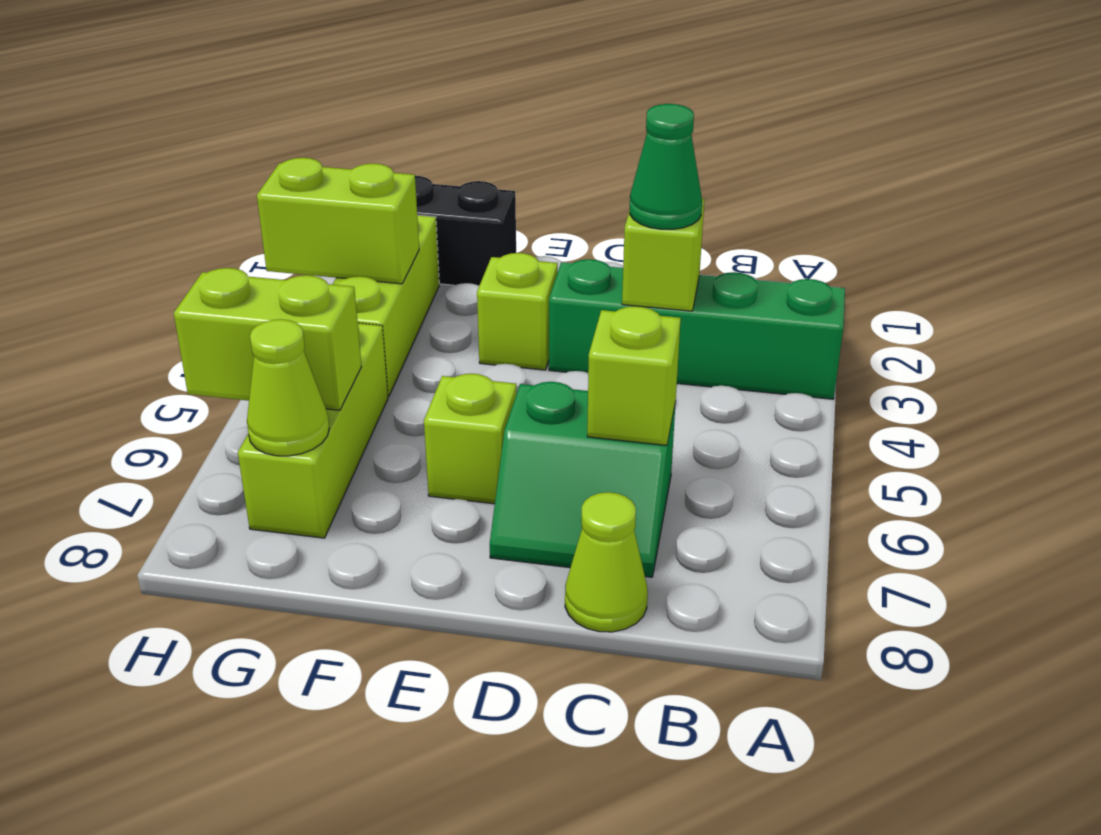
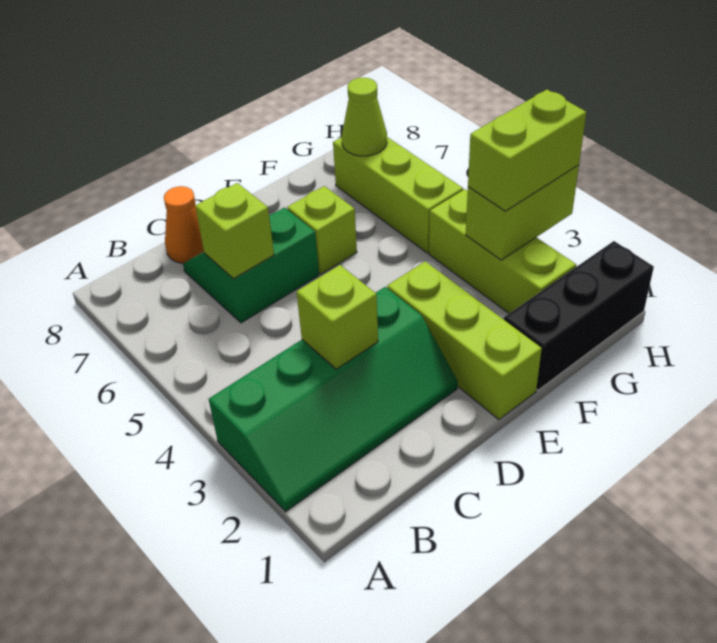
green 1x1 cone [630,104,702,229] -> none
lime 1x1 cone [565,492,648,632] -> orange 1x1 cone [164,186,204,263]
lime 1x1 brick [477,253,558,370] -> lime 1x3 brick [387,261,542,420]
lime 1x2 brick [174,268,362,410] -> lime 1x2 brick moved to [468,90,586,211]

